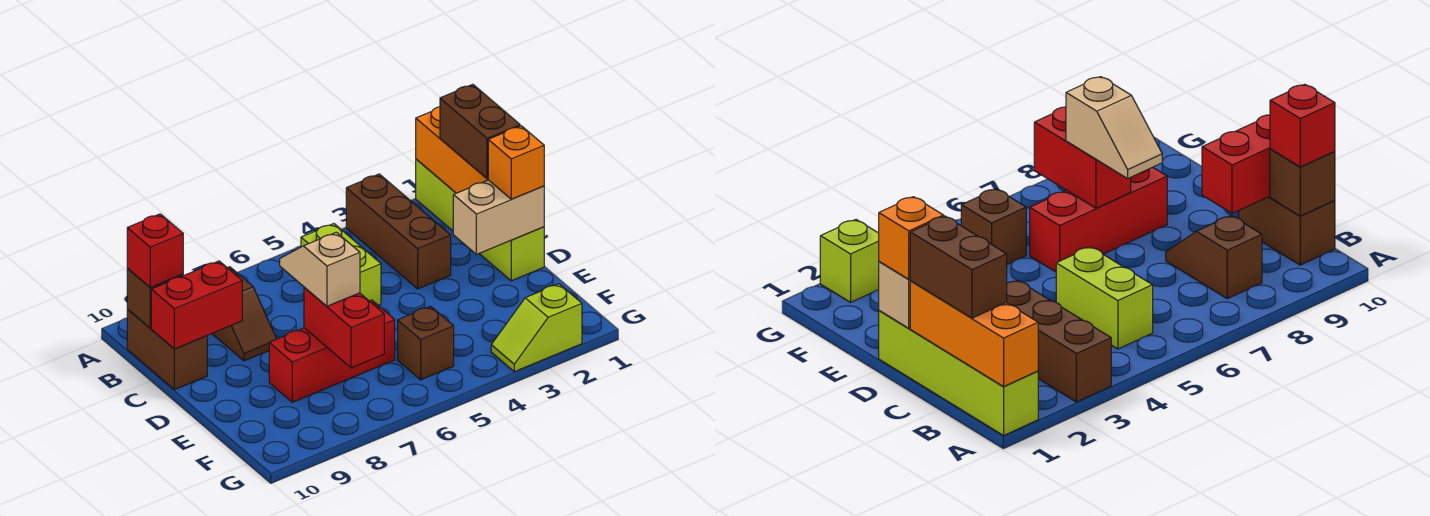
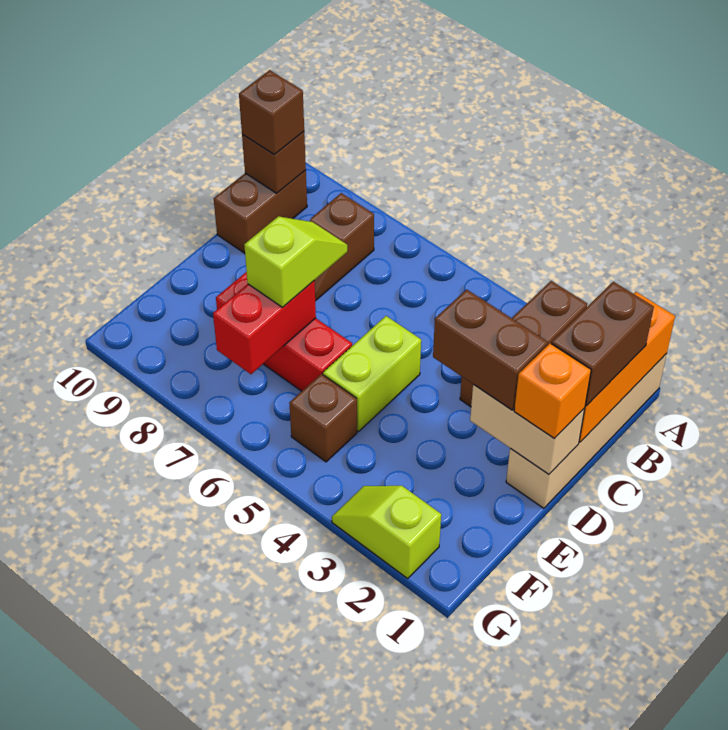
lime 1x4 brick [416,159,544,281] -> tan 1x4 brick [506,354,667,508]
lime 1x2 brick [301,224,381,305] -> lime 1x2 brick moved to [323,316,421,431]
red 1x1 brick [127,214,183,287] -> brown 1x1 brick [239,70,304,155]
red 1x2 brick [151,261,242,349] -> none
none -> brown 1x2 brick [433,289,548,410]
tan 1x2 slope [280,232,360,306] -> lime 1x2 slope [244,216,347,307]

